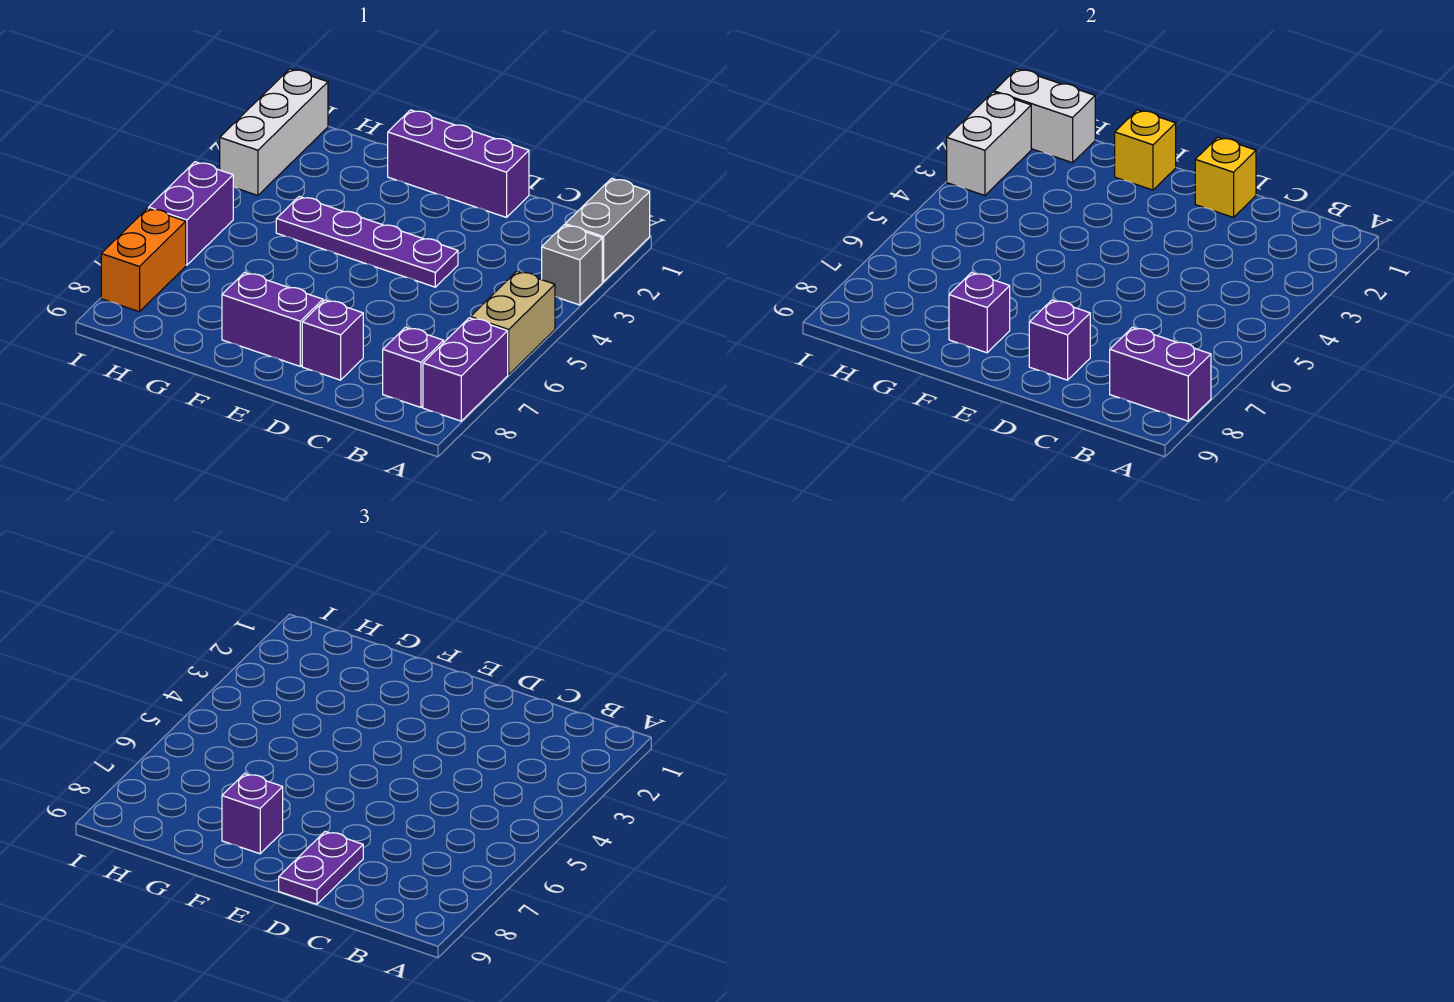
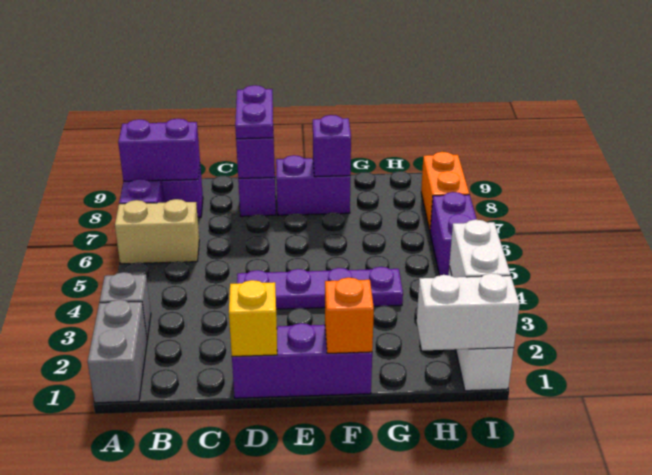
tan 1x2 brick [470,271,555,375] -> tan 1x2 brick turned to [115,199,199,264]
yellow 1x1 brick [1115,110,1176,190] -> orange 1x1 brick [325,277,374,353]
purple 1x1 brick [222,774,283,854] -> none

